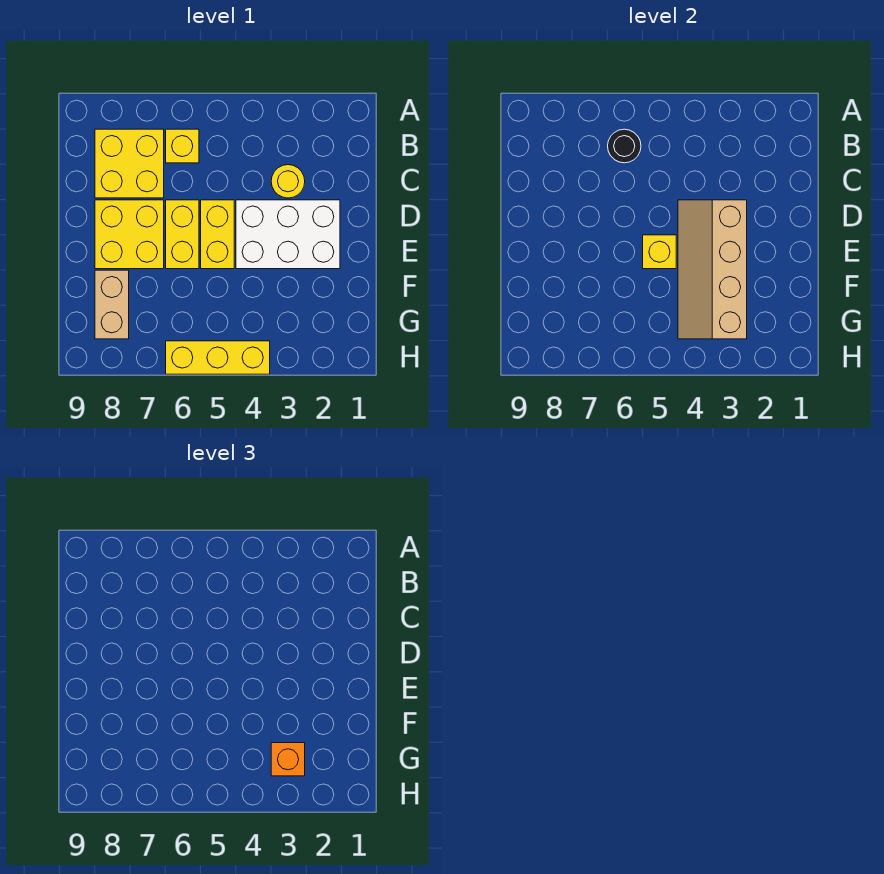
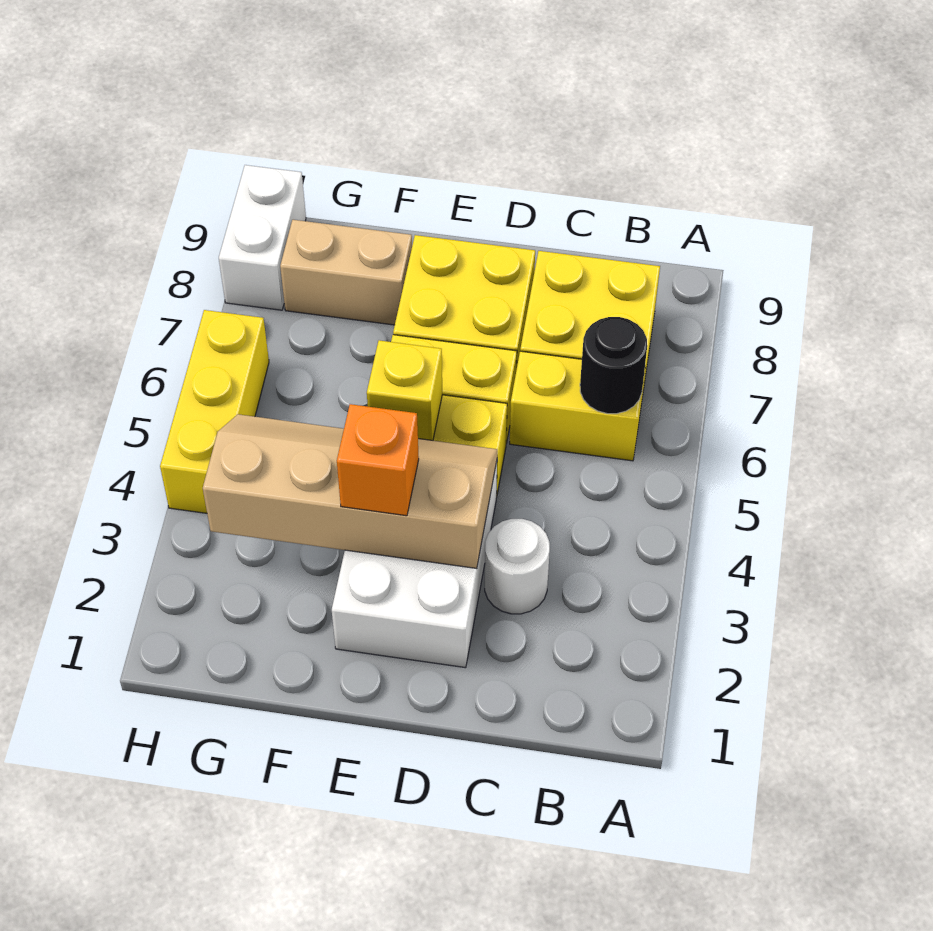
yellow 1x1 brick [166,129,199,163] -> yellow 1x2 brick [510,351,645,461]
yellow 1x1 round brick [271,165,305,198] -> white 1x1 round brick [485,519,550,614]
orange 1x1 brick [271,743,305,776] -> orange 1x1 brick moved to [337,404,419,516]
none -> white 1x2 brick [219,165,306,310]

